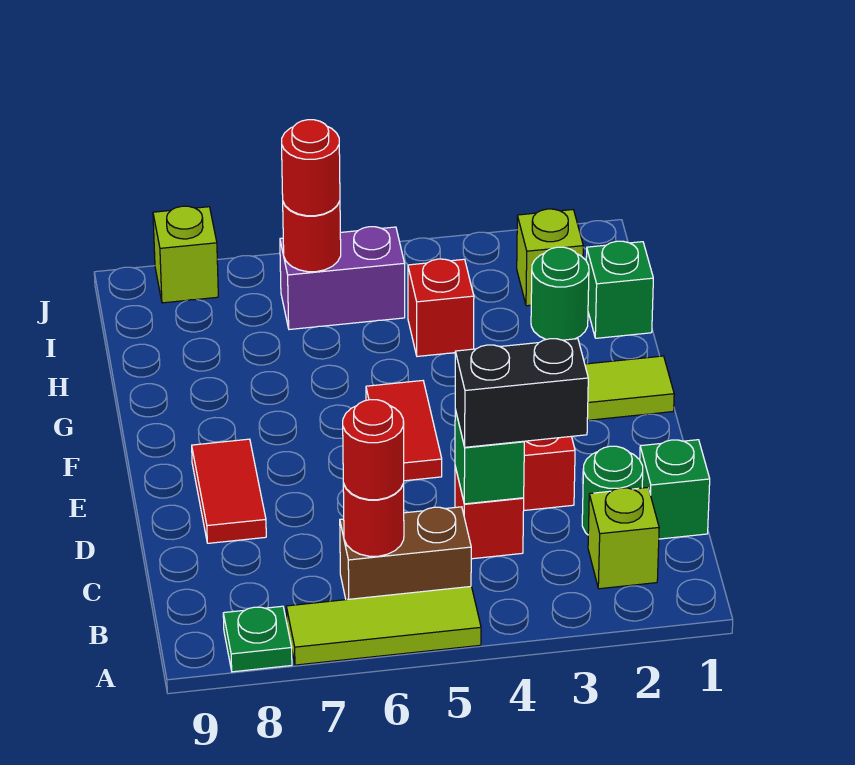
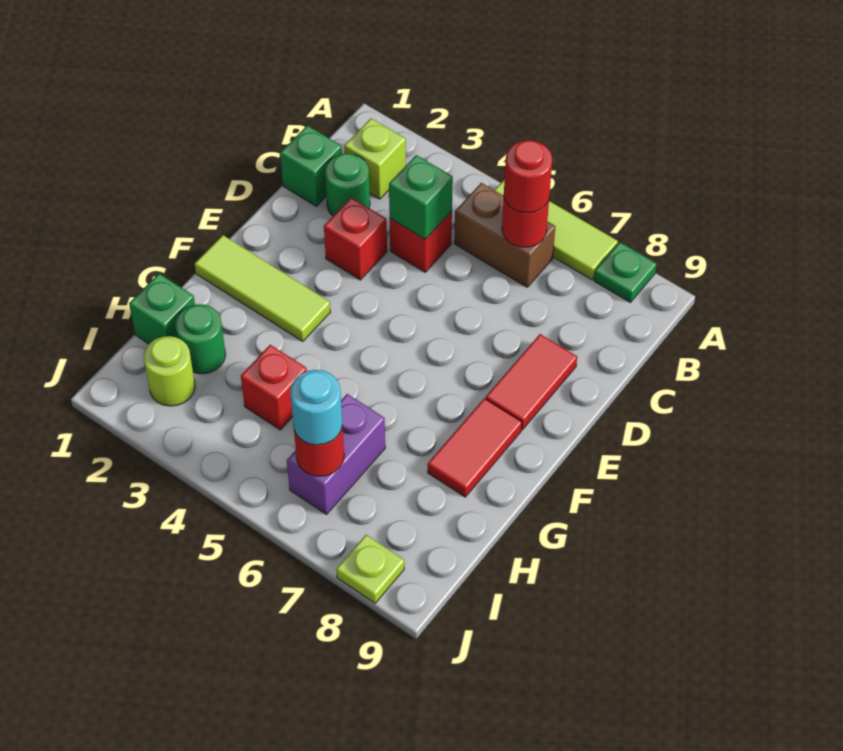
black 1x2 brick [455,339,588,447] -> none
red 1x2 tile [366,381,442,481] -> red 1x2 tile moved to [428,398,522,497]
lime 1x1 brick [517,209,583,306] -> lime 1x1 round brick [144,336,195,406]
purple 1x2 brick [280,227,405,330] -> purple 1x2 brick turned to [287,394,385,514]
red 1x1 round brick [282,120,340,216] -> cyan 1x1 round brick [290,370,342,445]
lime 1x1 brick [153,206,218,303] -> lime 1x1 plate [336,535,404,603]

